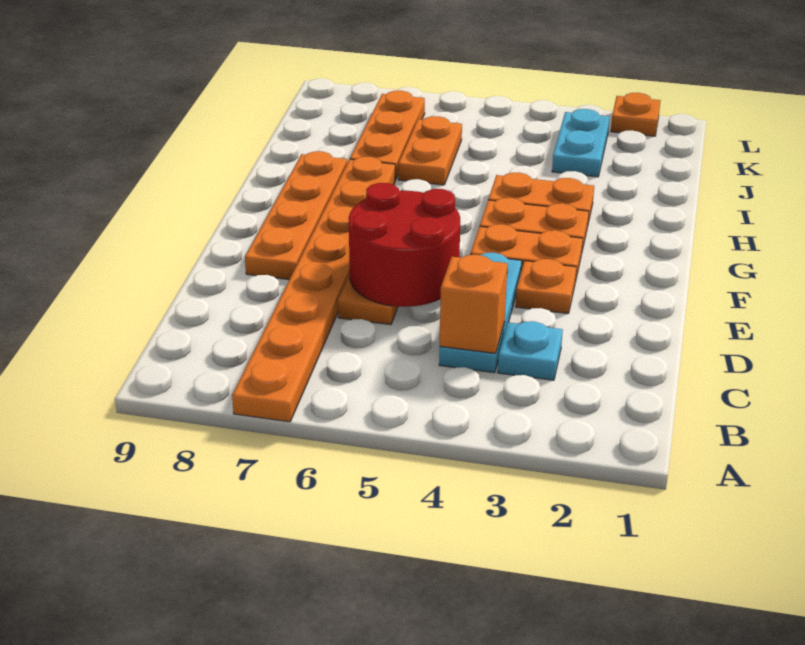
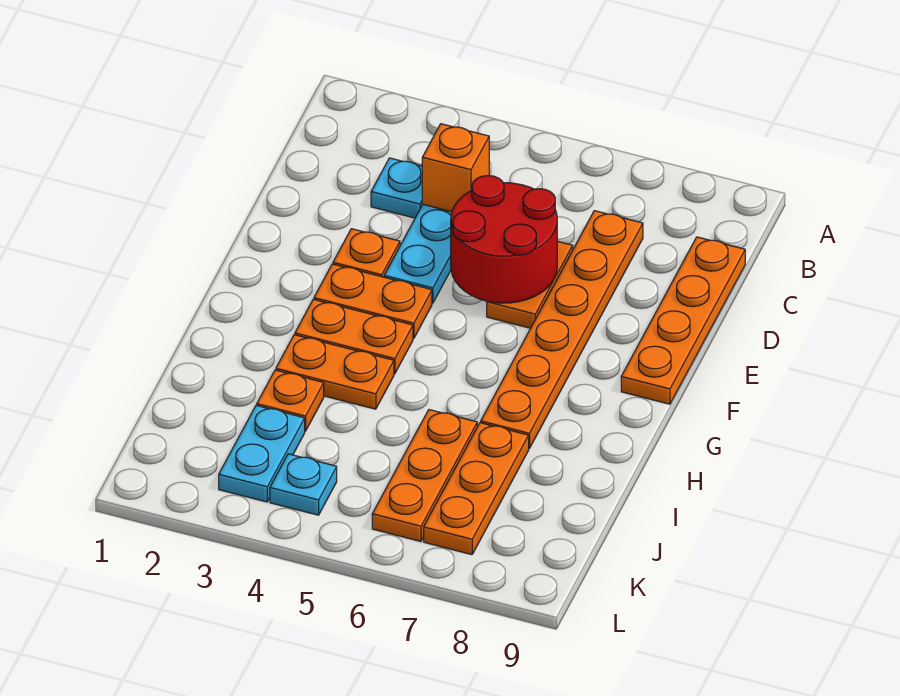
orange 1x8 plate [232,157,395,422] -> orange 1x6 plate [481,211,643,448]
orange 1x4 plate [245,151,347,280] -> orange 1x4 plate moved to [621,237,745,404]
orange 1x2 plate [398,116,462,185] -> orange 1x3 plate [372,410,477,541]
none -> cyan 1x1 plate [270,454,337,515]
orange 1x1 plate [611,93,661,136] -> orange 1x1 plate moved to [257,370,324,431]

